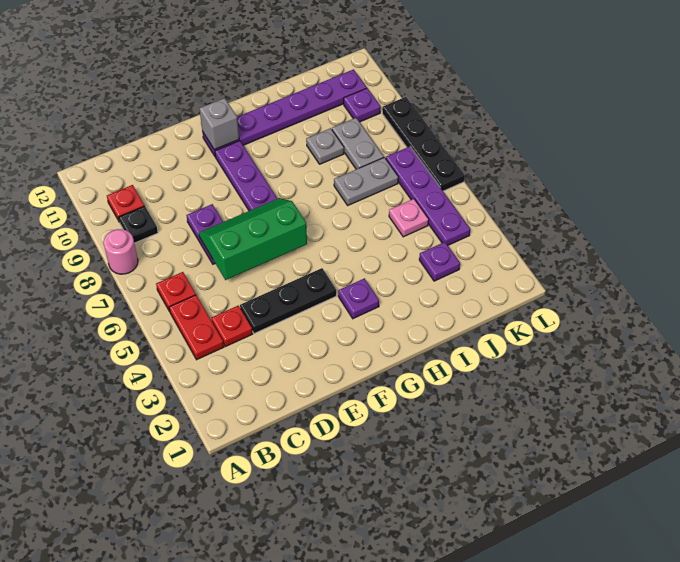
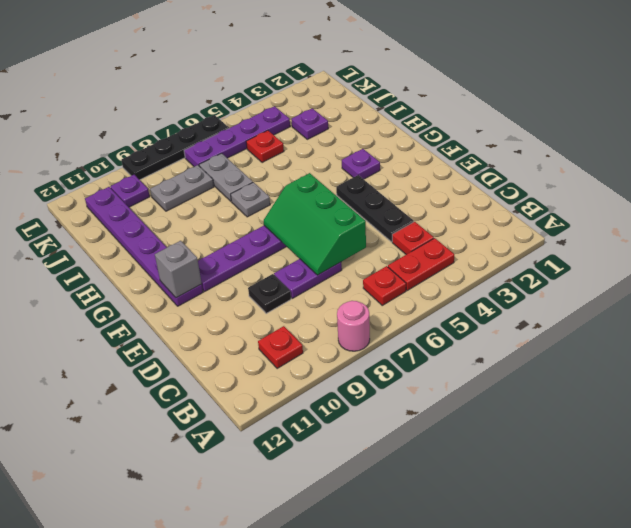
black 1x1 plate [119,206,158,243] -> black 1x1 plate moved to [248,274,291,313]
grey 1x1 plate [306,128,344,164] -> grey 1x1 plate moved to [231,182,270,217]
pink 1x1 plate [389,199,429,237] -> red 1x1 plate [246,130,284,163]

